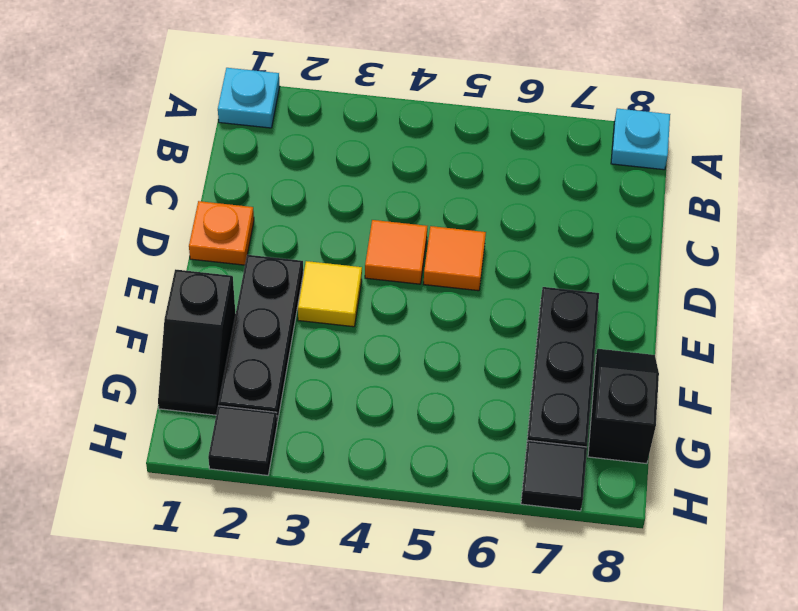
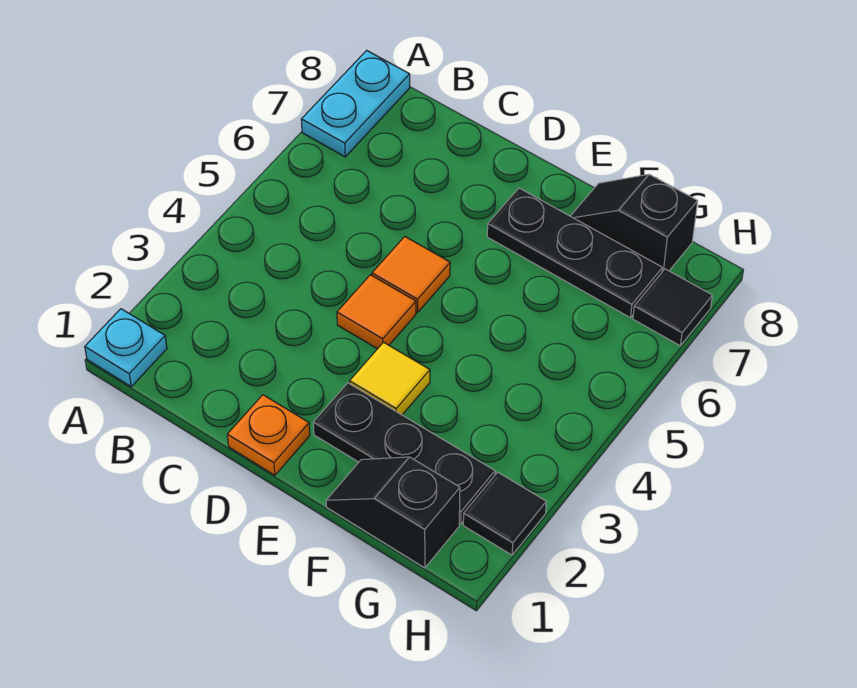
cyan 1x1 plate [611,109,670,170] -> cyan 1x2 plate [301,51,410,157]
black 1x2 slope [158,269,236,415] -> black 1x2 slope turned to [326,457,460,568]

